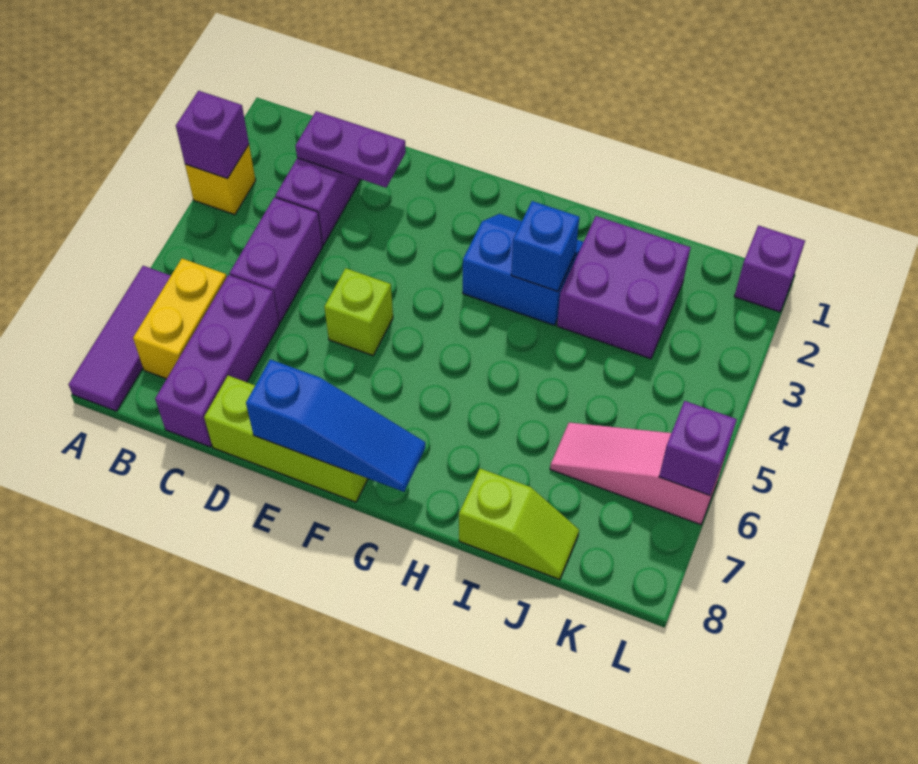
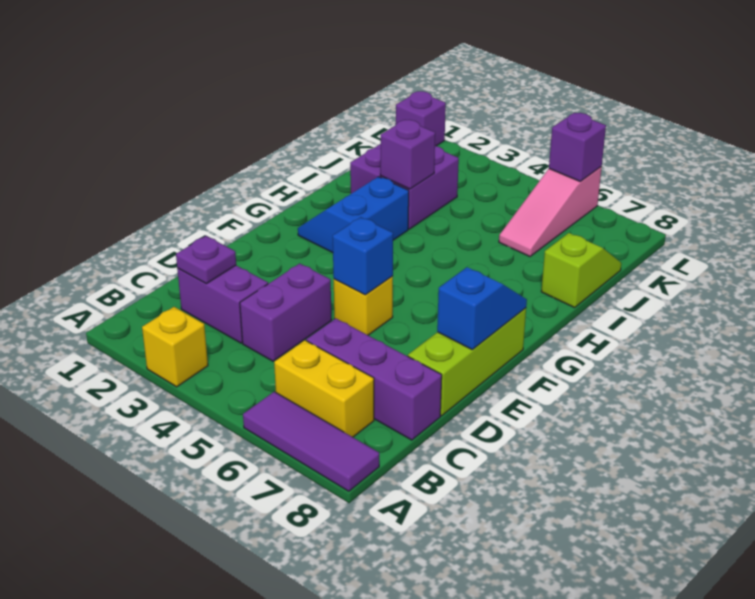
purple 1x1 brick [176,91,249,178] -> purple 1x1 brick moved to [380,120,435,189]
purple 1x2 plate [296,111,406,188] -> purple 1x1 plate [176,236,236,284]
purple 1x2 brick [230,197,322,322] -> purple 1x2 brick turned to [240,263,332,361]
lime 1x1 brick [324,268,393,356] -> yellow 1x1 brick [334,276,393,335]
blue 1x3 slope [246,359,425,492] -> blue 1x2 slope [437,267,527,349]
blue 1x1 brick [511,201,579,292] -> blue 1x1 brick moved to [333,217,393,295]

